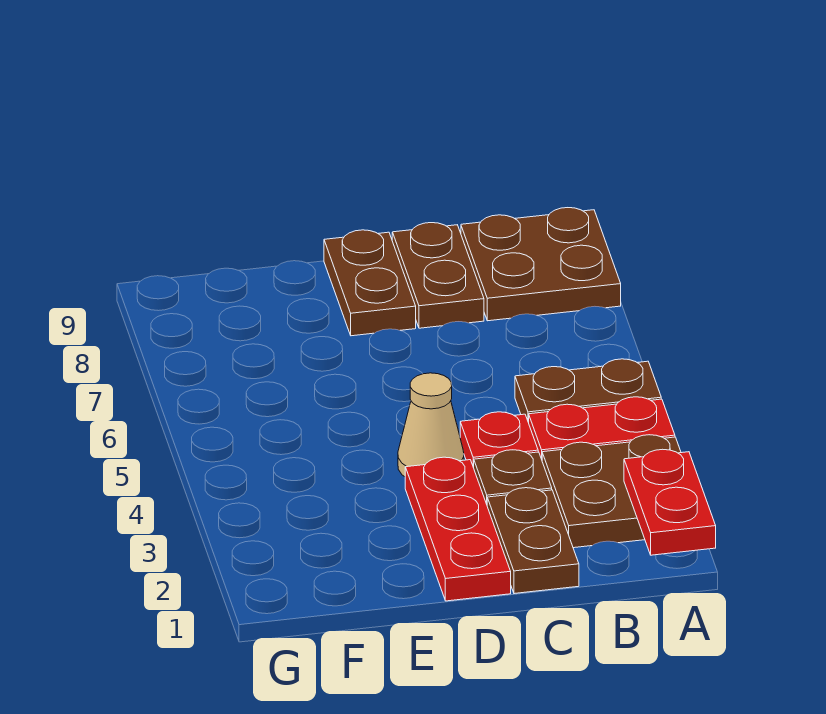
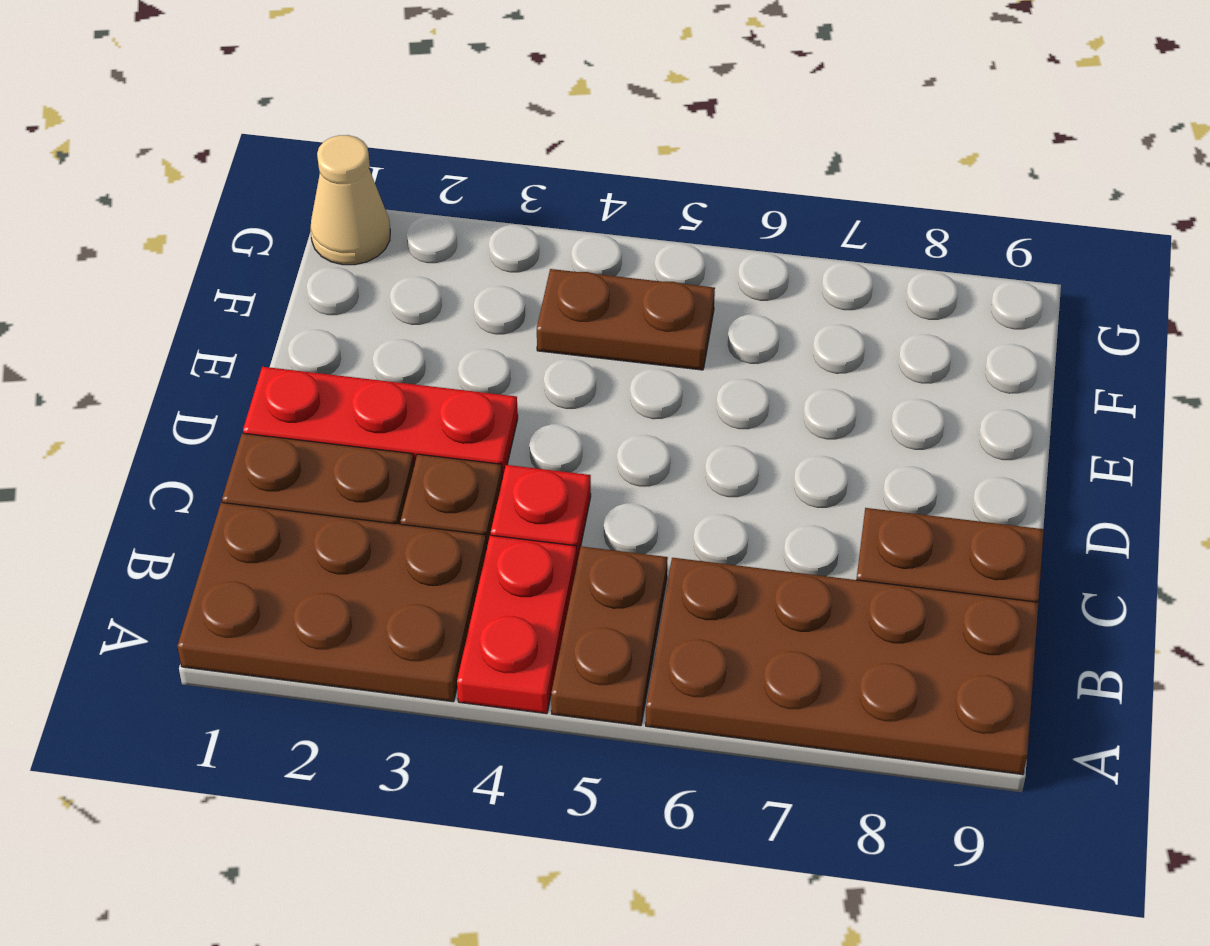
red 1x2 plate [624,449,716,555] -> none
brown 2x2 plate [542,435,681,548] -> brown 2x3 plate [177,503,486,702]
brown 2x2 plate [461,208,621,321] -> brown 2x4 plate [646,558,1038,775]
tan 1x1 cone [398,373,464,477] -> tan 1x1 cone moved to [310,135,390,265]
brown 1x2 plate [324,230,416,336] -> brown 1x2 plate moved to [537,269,715,370]

